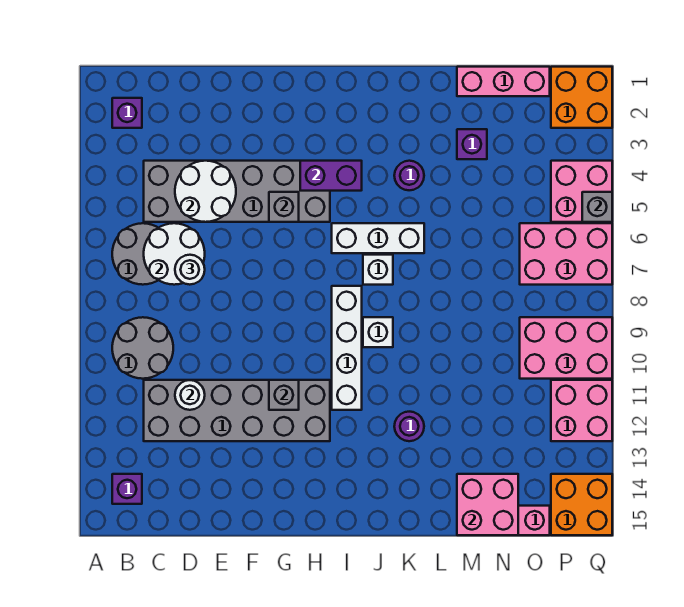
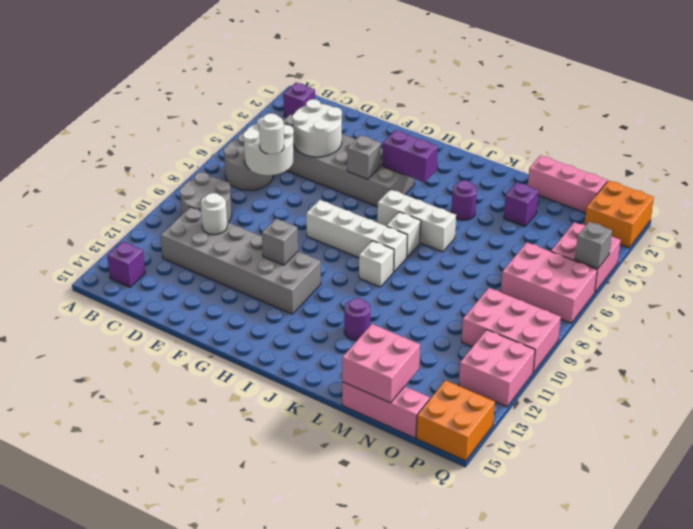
white 1x4 brick [332,286,362,410] -> white 1x4 brick turned to [306,200,407,272]

